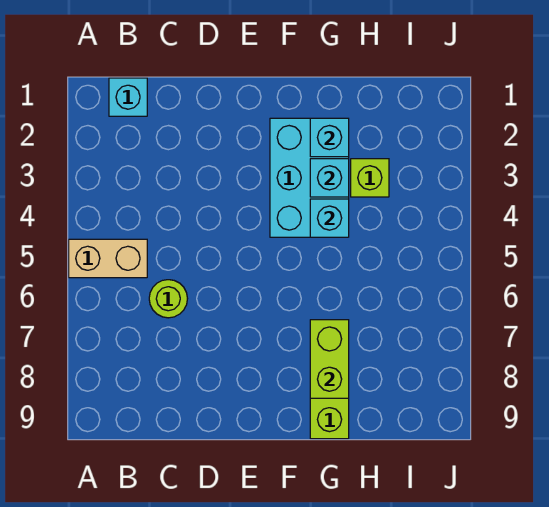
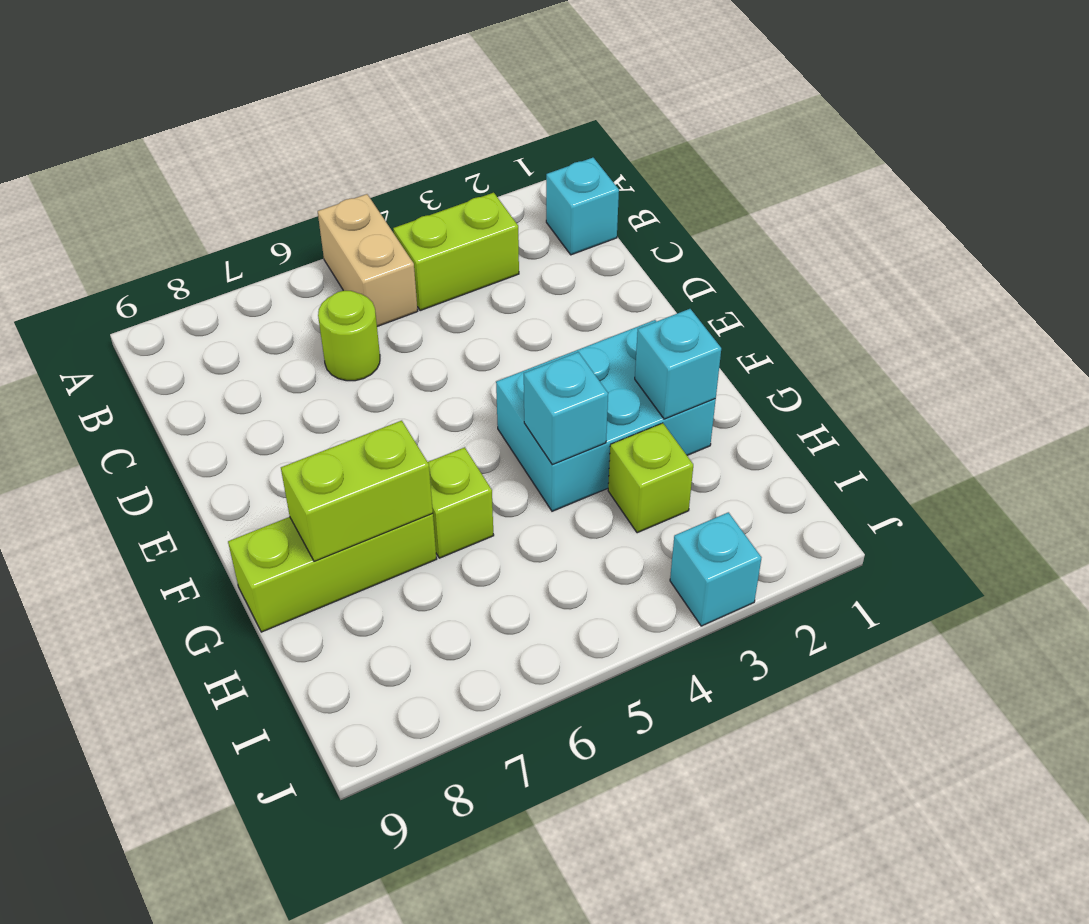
none -> lime 1x2 brick [393,193,519,311]
cyan 1x1 brick [310,159,349,197] -> cyan 1x1 brick moved to [670,512,761,626]
none -> lime 1x1 brick [428,447,494,558]

